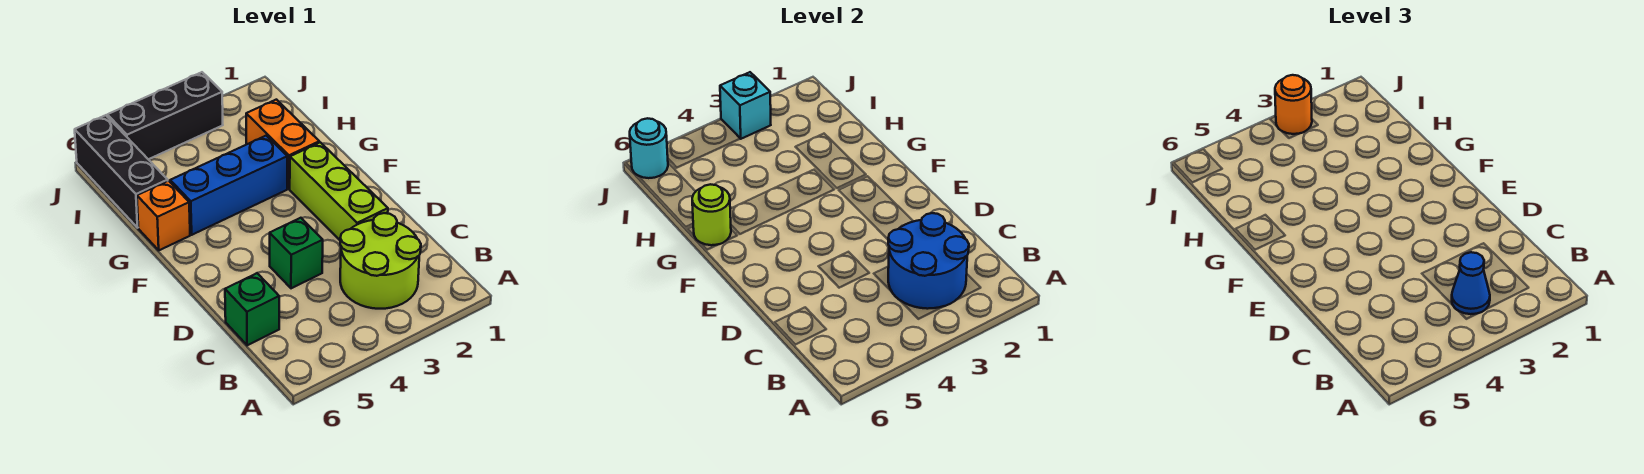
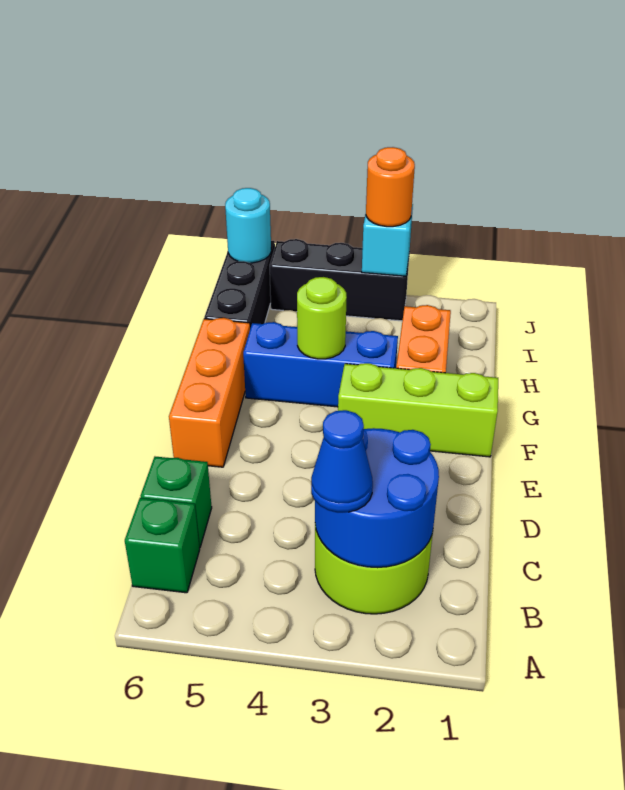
lime 1x3 brick [290,142,388,240] -> lime 1x3 brick turned to [338,363,498,457]
green 1x1 brick [270,218,323,288] -> green 1x1 brick moved to [125,498,200,593]
orange 1x1 brick [137,181,190,250] -> orange 1x3 brick [169,318,250,467]
lime 1x1 round brick [692,184,731,245] -> lime 1x1 round brick moved to [297,277,347,359]

